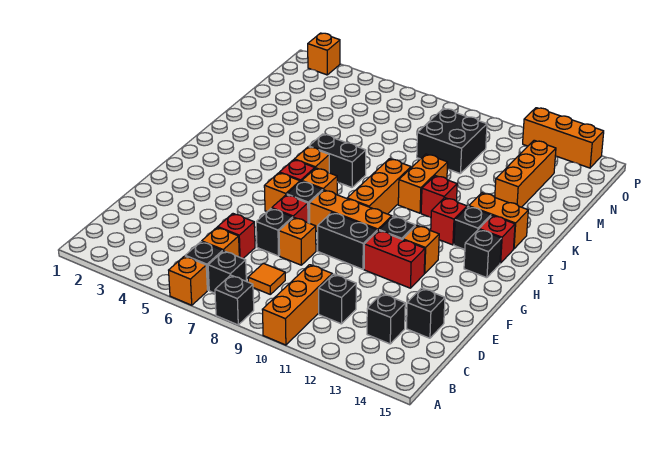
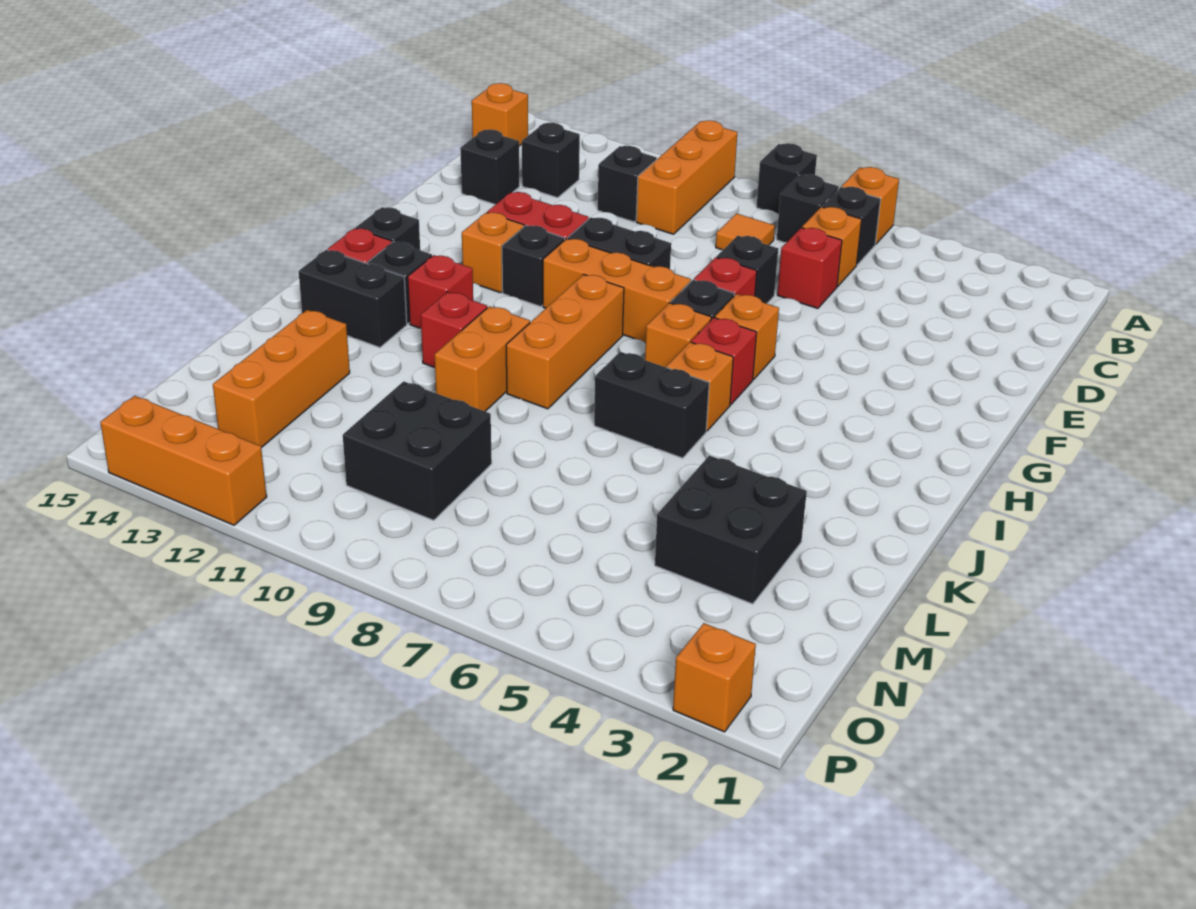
orange 1x1 brick [279,217,316,265] -> orange 1x1 brick moved to [472,83,528,146]
orange 1x2 brick [469,193,528,249] -> black 1x2 brick [299,250,407,347]
none -> black 2x2 brick [655,456,807,604]

